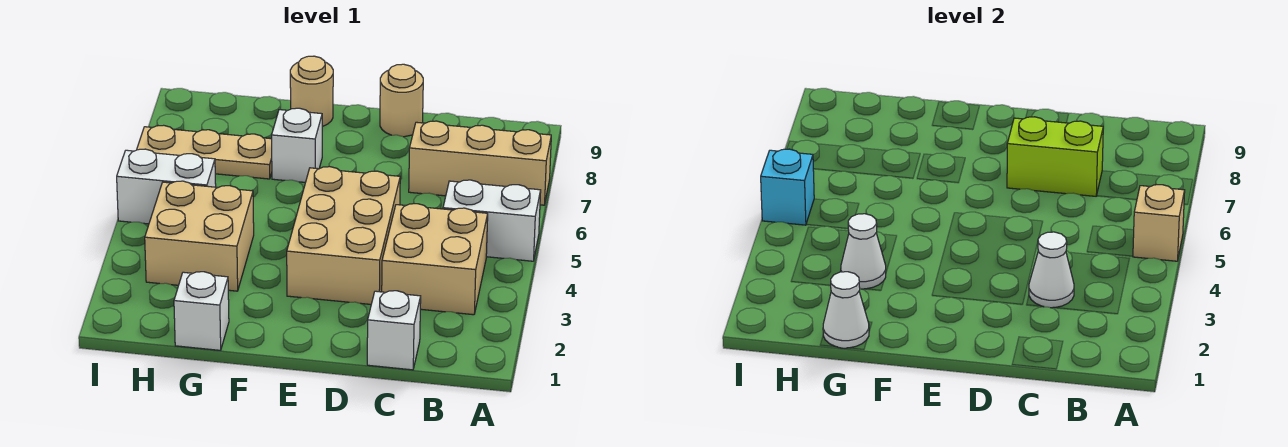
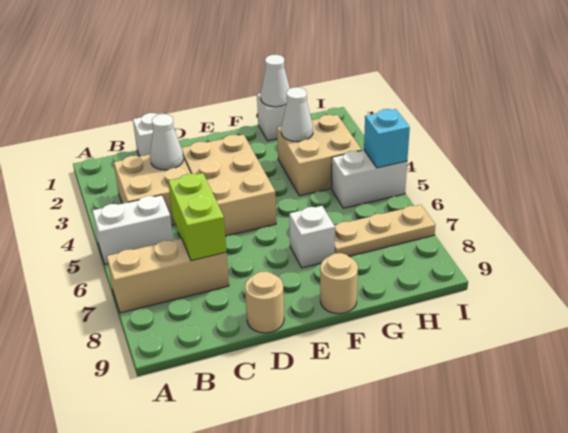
tan 1x1 brick [1133,185,1185,261] -> none
lime 1x2 brick [1007,117,1103,196] -> lime 1x2 brick turned to [168,173,226,261]

